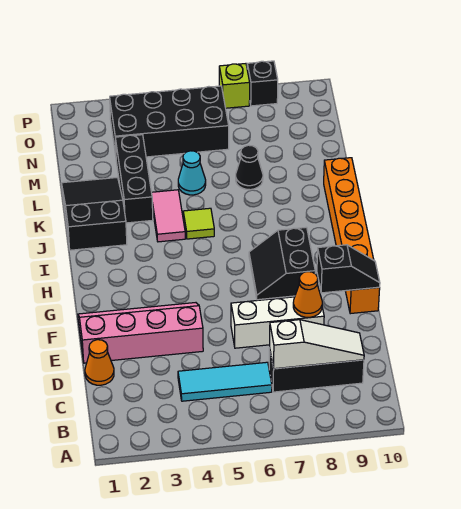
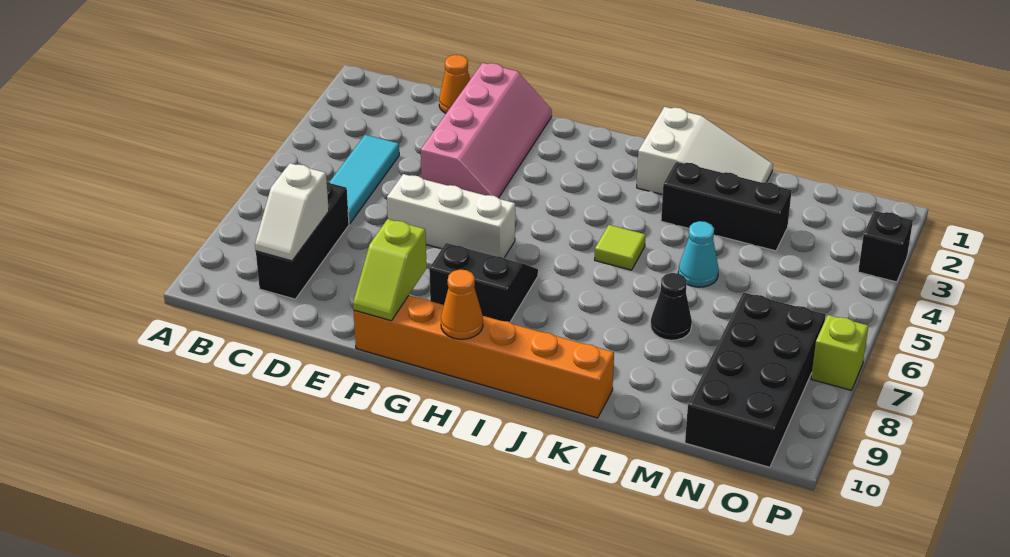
white 1x3 slope [270,320,364,369] -> white 1x2 slope [255,163,329,261]
white 1x3 brick [231,297,324,348] -> white 1x3 brick turned to [387,174,515,258]
orange 1x1 cone [293,272,322,317] -> orange 1x1 cone moved to [441,270,483,339]
black 1x2 slope [317,245,380,293] -> lime 1x2 slope [353,219,427,321]
black 2x3 slope [62,178,127,250] -> white 2x3 slope [637,107,773,195]
pink 1x2 tile [152,190,185,242] -> none
black 2x4 brick [110,86,229,157] -> black 2x4 brick moved to [685,292,826,467]
black 1x1 brick [247,61,278,106] -> black 1x1 brick moved to [858,211,913,282]

